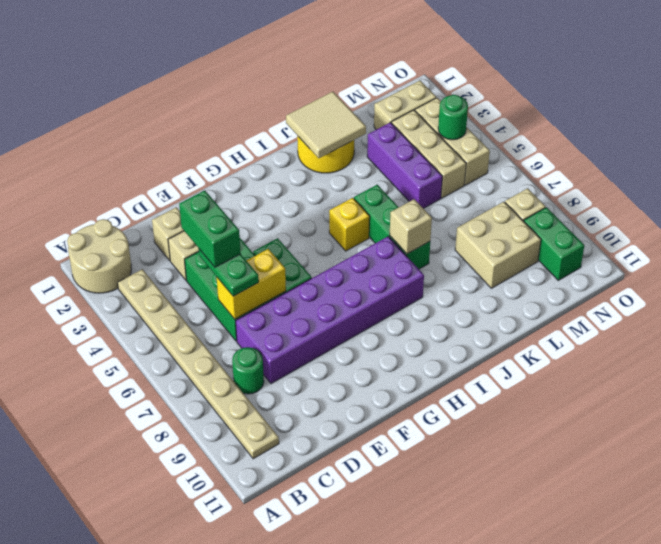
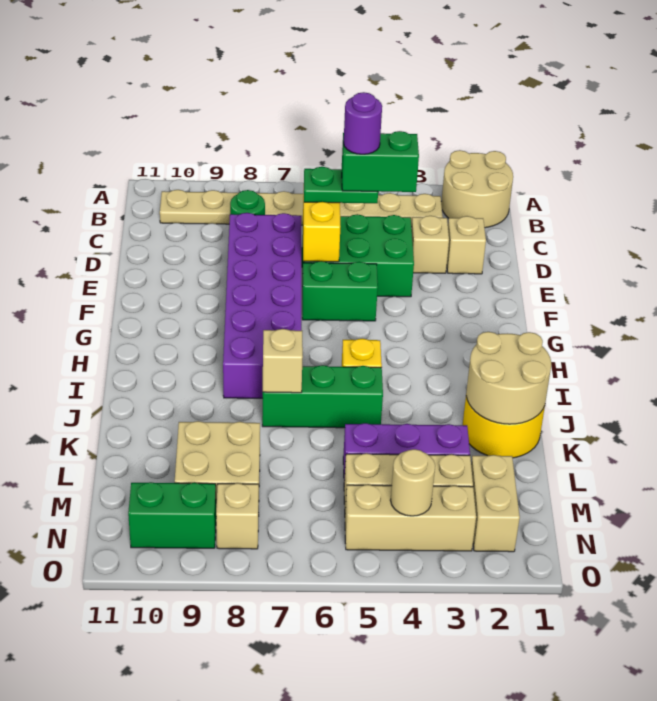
none -> purple 1x1 round brick [344,92,382,154]
tan 2x2 tile [286,92,366,158] -> tan 2x2 round brick [466,332,551,424]
green 1x1 round brick [438,95,468,140] -> tan 1x1 round brick [390,449,435,516]

